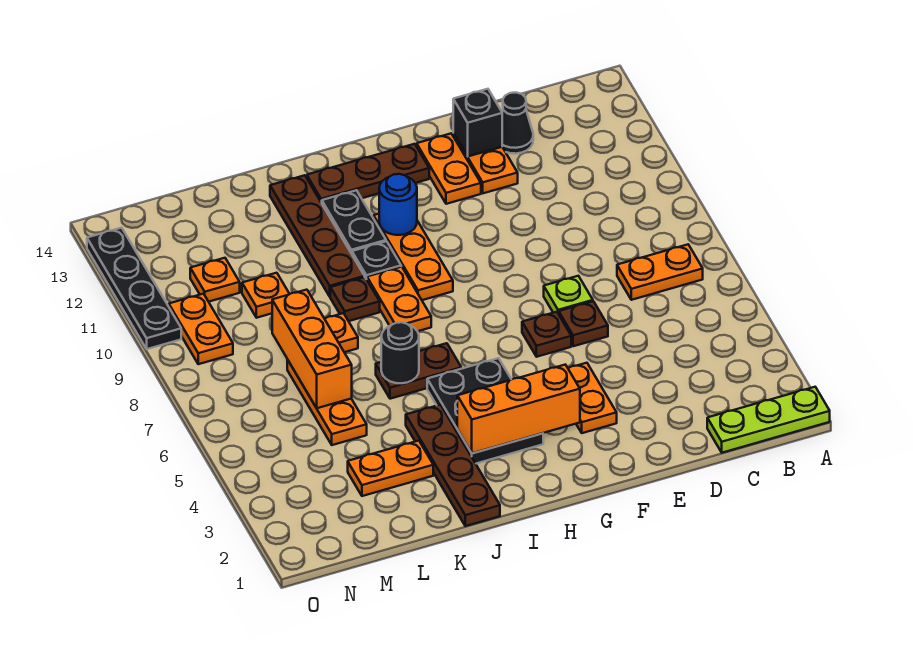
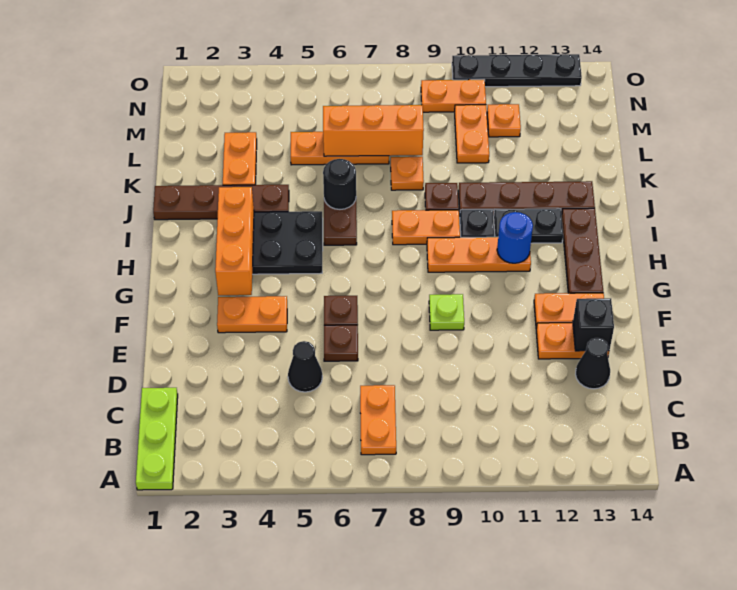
none -> black 1x1 cone [288,341,322,392]
lime 1x1 plate [544,276,593,314] -> lime 1x1 plate moved to [429,294,464,330]
orange 1x1 plate [242,273,289,318] -> orange 1x2 plate [455,105,489,163]

